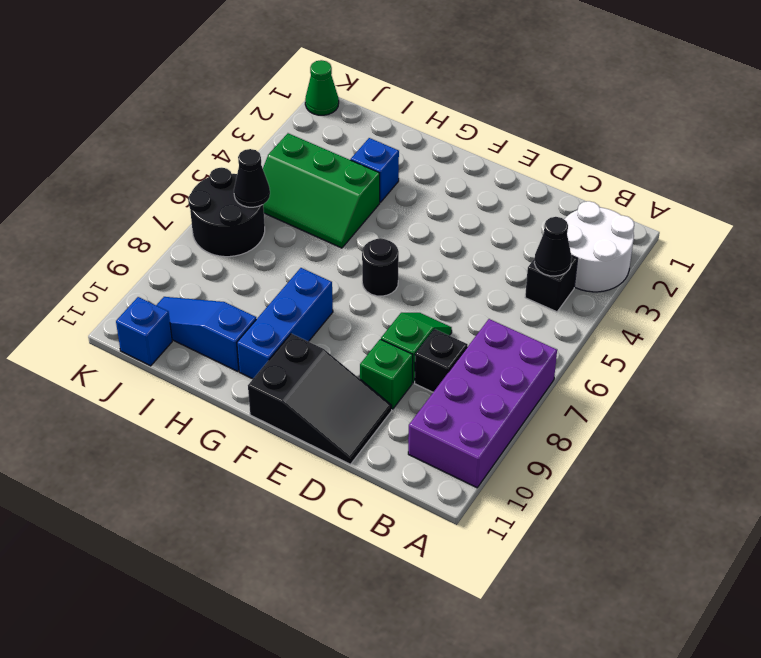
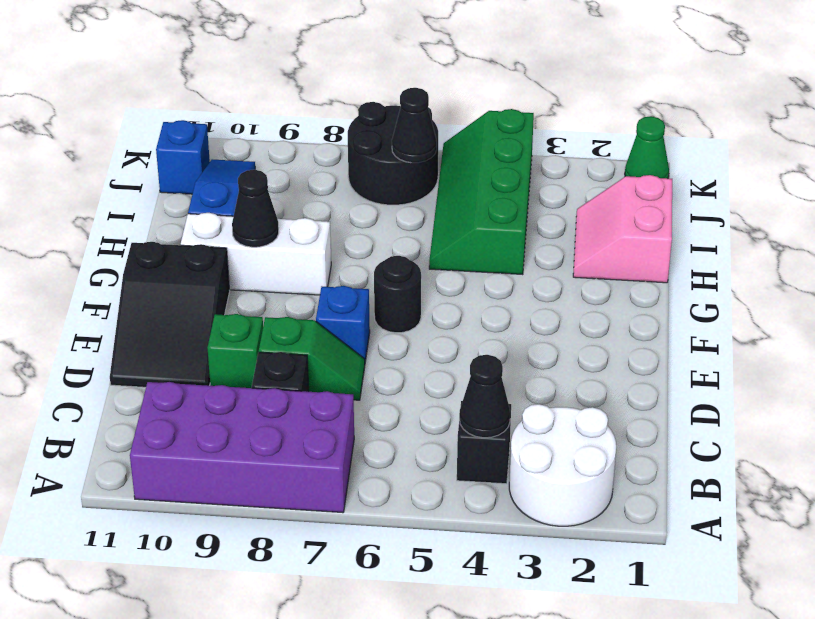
blue 1x3 brick [237,268,333,379] -> white 1x3 brick [181,213,331,295]
none -> black 1x1 cone [232,170,279,247]
none -> pink 2x2 slope [573,175,672,283]
blue 1x1 brick [351,138,399,202] -> blue 1x1 brick moved to [316,286,370,361]
green 2x3 slope [263,133,380,248] -> green 2x4 slope [429,109,534,275]

